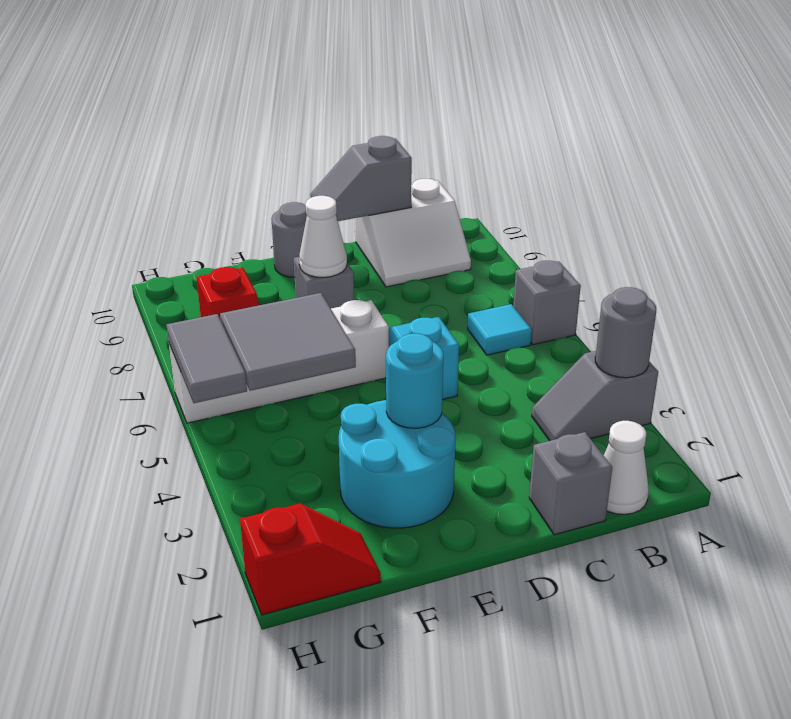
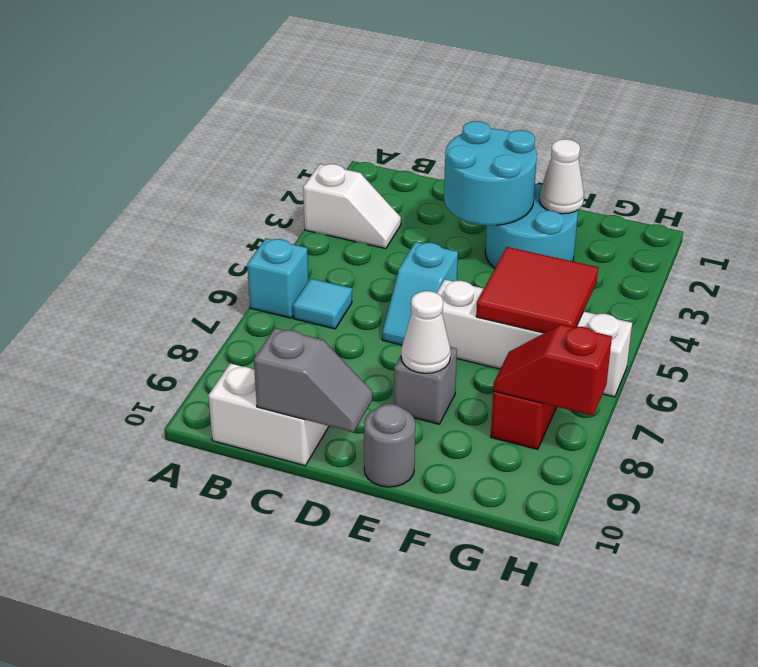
grey 1x2 slope [532,351,658,441] -> white 1x2 slope [303,164,401,249]
grey 1x1 round brick [595,287,656,378] -> none
grey 1x1 brick [513,261,581,345] -> cyan 1x1 brick [247,238,308,318]
white 1x1 cone [604,421,649,514] -> white 1x1 cone moved to [540,139,584,214]
grey 1x1 brick [529,432,612,535] -> none
cyan 1x1 round brick [386,334,443,428] -> cyan 2x2 round brick [444,121,537,225]
grey 2x2 tile [220,293,356,391] -> red 2x2 tile [476,247,598,333]
red 1x2 slope [240,503,381,615] -> red 1x2 slope moved to [493,324,612,416]
grey 1x2 tile [167,314,247,403] -> none

